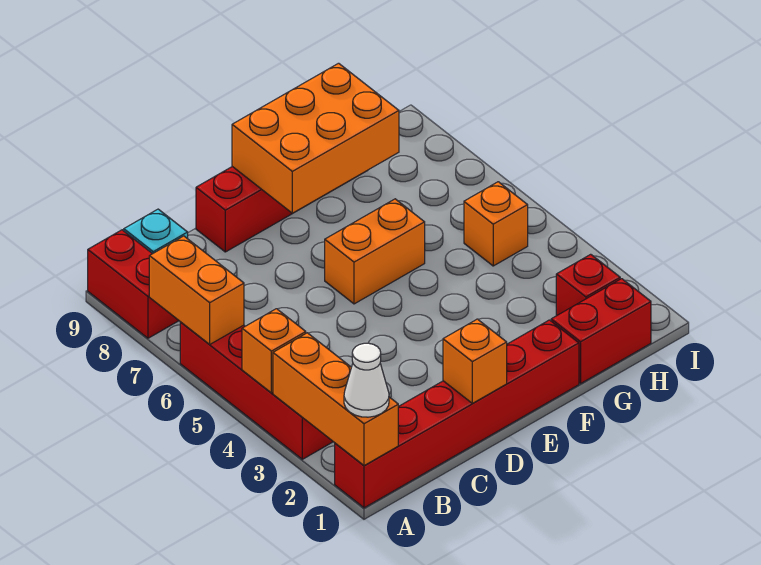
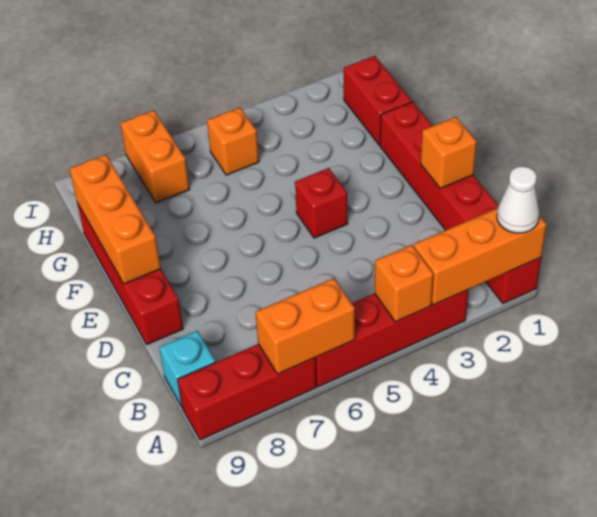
red 1x2 brick [88,230,179,338] -> red 1x3 brick [178,344,316,440]
orange 1x2 brick [325,199,425,304] -> orange 1x2 brick moved to [120,110,189,203]
orange 2x3 brick [232,63,399,213] -> orange 1x3 brick [70,155,161,284]
red 1x1 brick [556,254,620,316] -> red 1x1 brick moved to [295,168,348,238]

